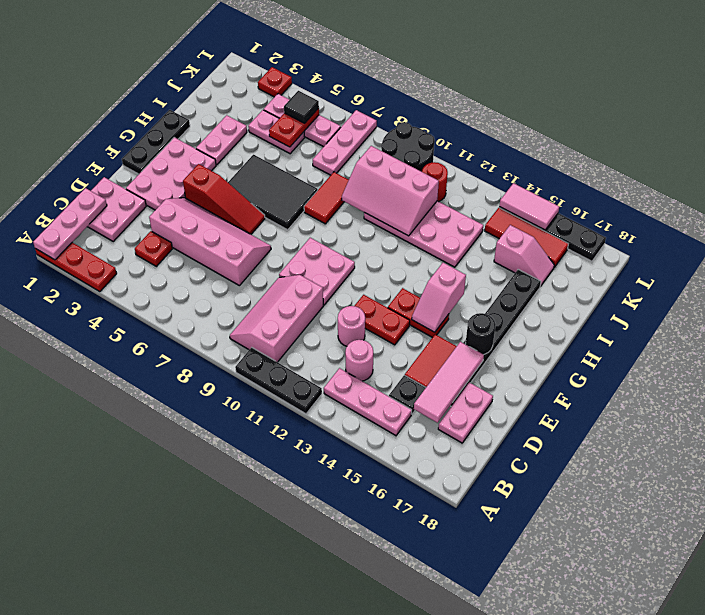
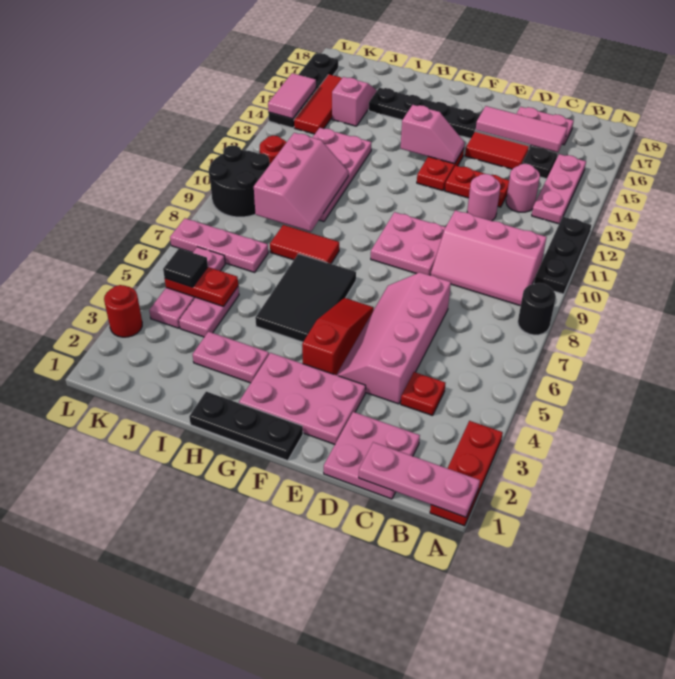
red 1x2 plate [355,295,410,345] -> red 1x2 plate turned to [445,166,509,207]
black 1x1 round brick [466,313,496,354] -> black 1x1 round brick moved to [518,283,556,335]
red 1x1 plate [258,67,292,97] -> red 1x1 round brick [104,285,142,337]

